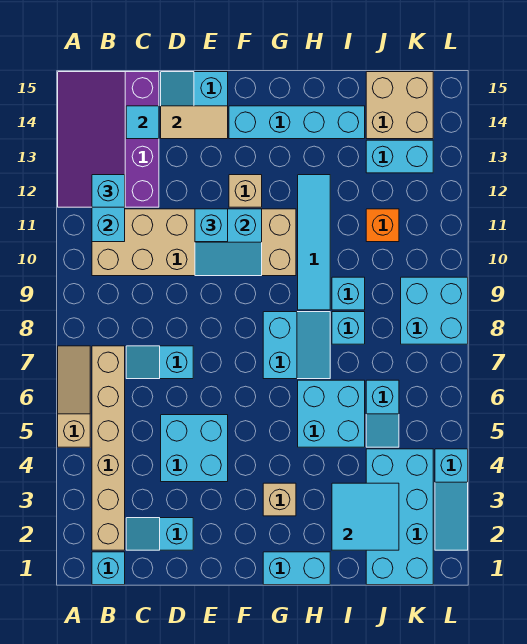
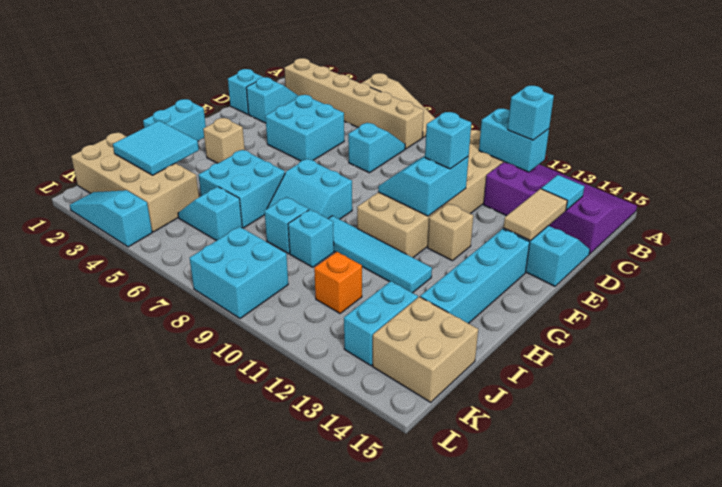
cyan 1x1 brick [92,552,125,585] -> cyan 1x1 brick moved to [228,69,262,114]
cyan 2x4 brick [366,449,433,585] -> tan 2x4 brick [71,133,199,232]

